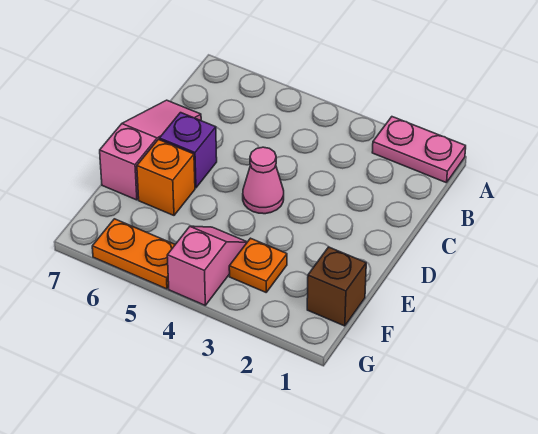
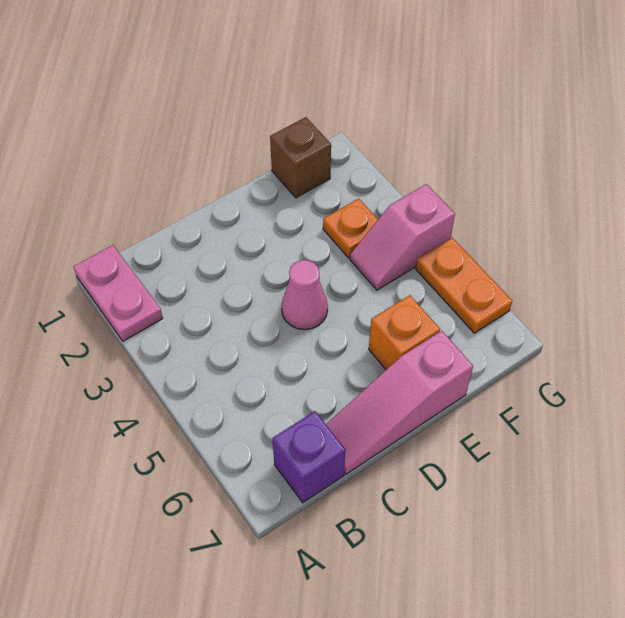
purple 1x1 brick [159,113,217,188] -> purple 1x1 brick moved to [272,411,345,503]

